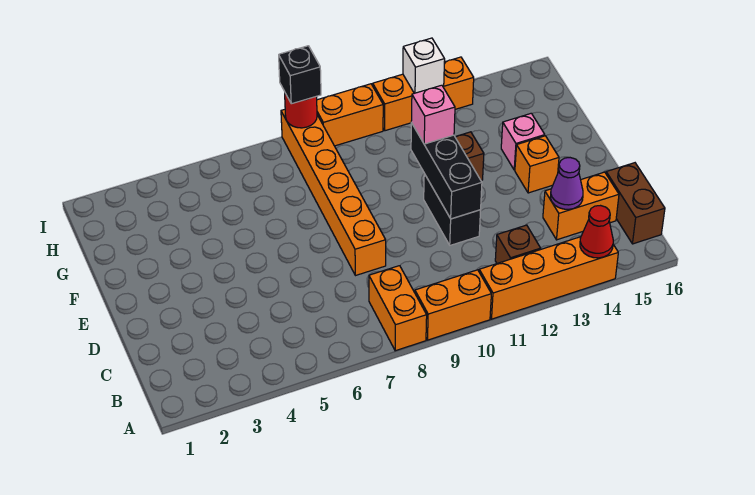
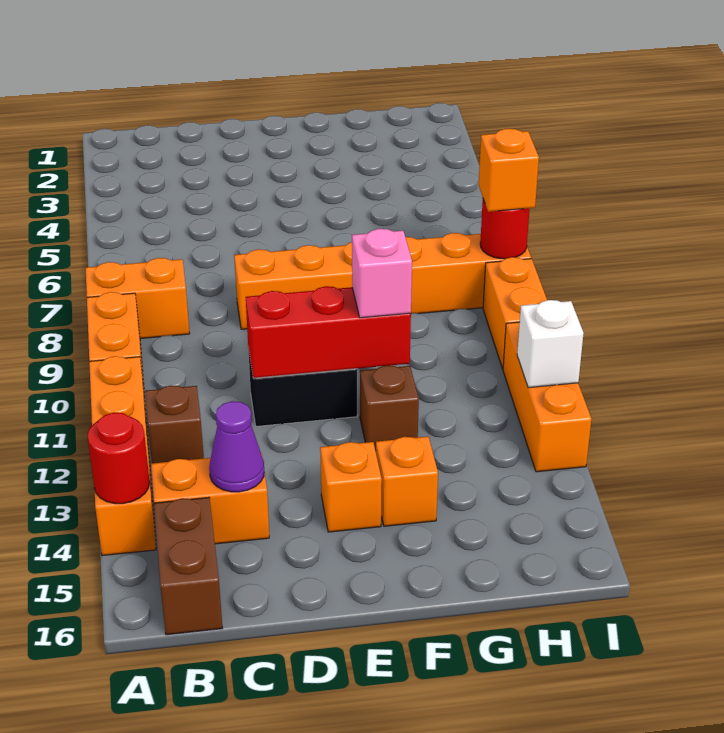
red 1x1 cone [580,206,613,258] -> red 1x1 round brick [88,413,150,504]
brown 1x2 brick [606,163,665,244] -> brown 1x2 brick turned to [154,497,222,635]
orange 1x2 brick [543,172,619,240] -> orange 1x2 brick turned to [151,453,269,544]
black 1x3 brick [411,123,482,219] -> red 1x3 brick [246,286,411,378]
pink 1x1 brick [501,113,545,170] -> orange 1x1 brick [376,437,438,526]
black 1x1 brick [279,46,321,104] -> orange 1x1 brick [479,129,539,212]

